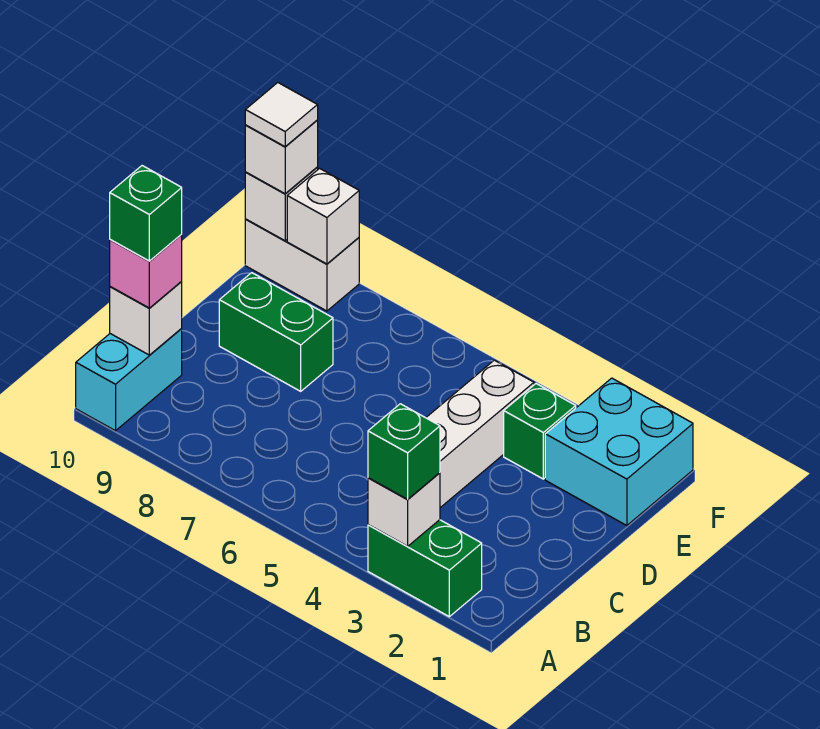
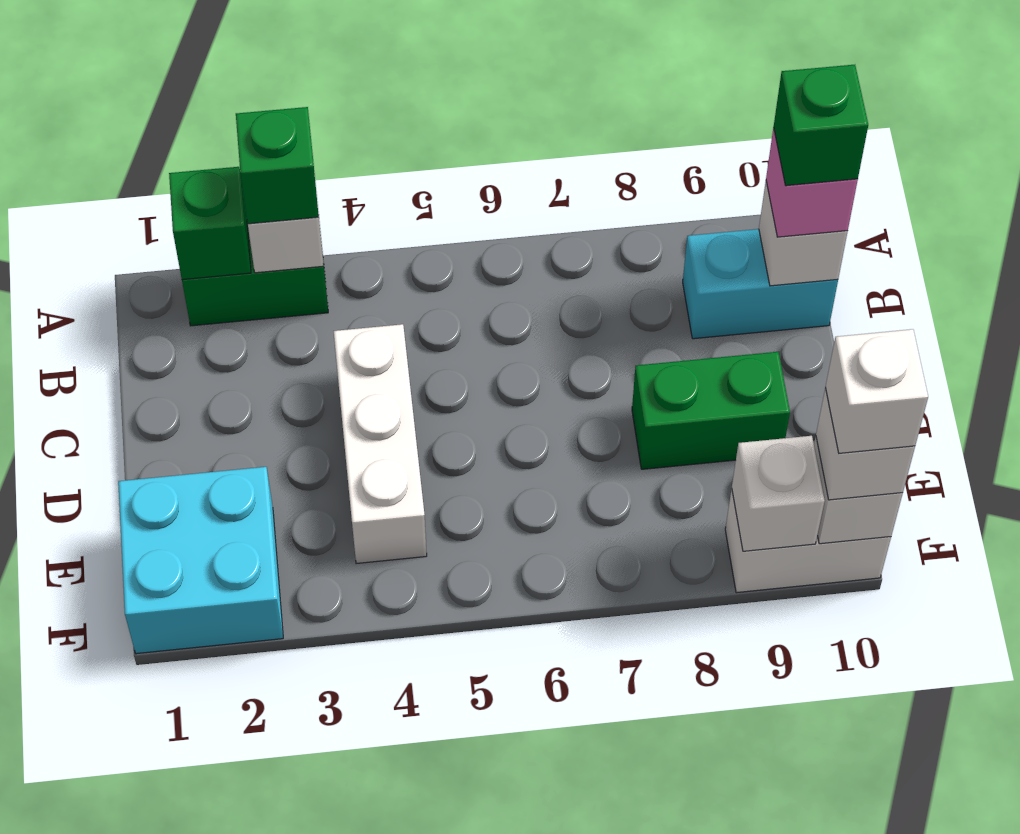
cyan 1x2 brick [76,329,182,431] -> cyan 1x2 brick turned to [683,229,838,339]
green 1x1 brick [504,384,576,479] -> green 1x1 brick moved to [169,167,251,280]
white 1x1 tile [245,83,318,147] -> white 1x1 brick [825,329,928,453]

